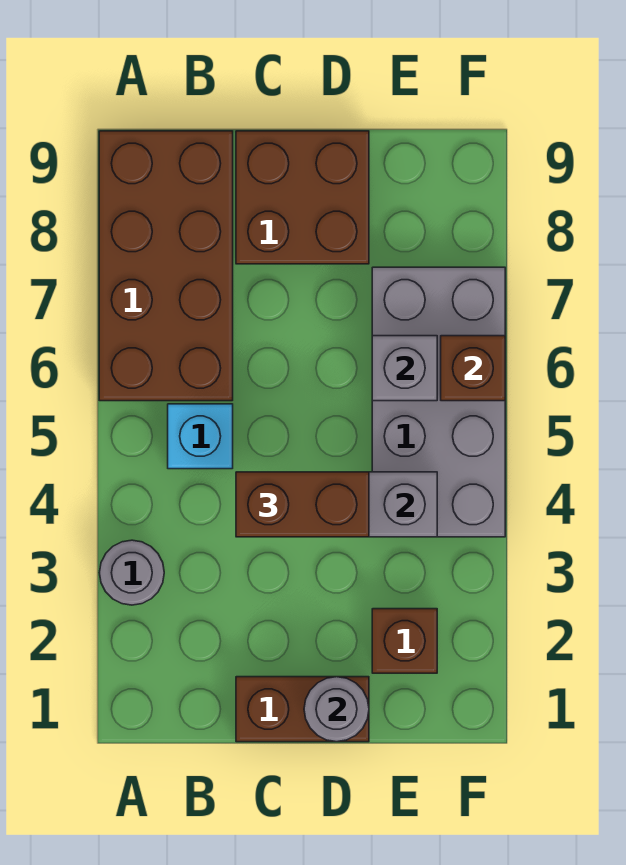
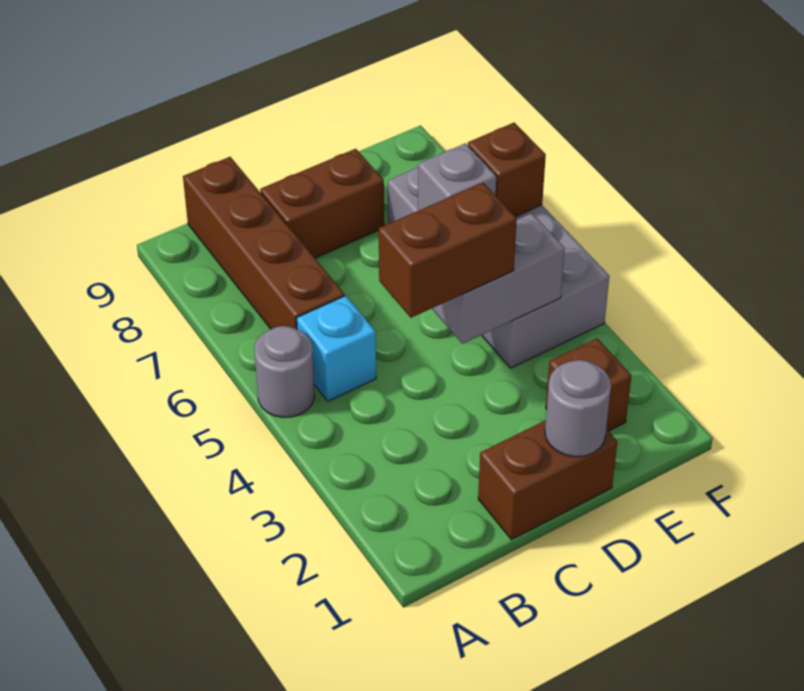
grey 1x1 round brick [99,540,164,605] -> grey 1x1 round brick moved to [254,326,315,418]
brown 2x4 brick [99,131,233,401] -> brown 1x4 brick [183,157,345,329]
brown 2x2 brick [236,131,369,264] -> brown 1x2 brick [260,149,384,258]

